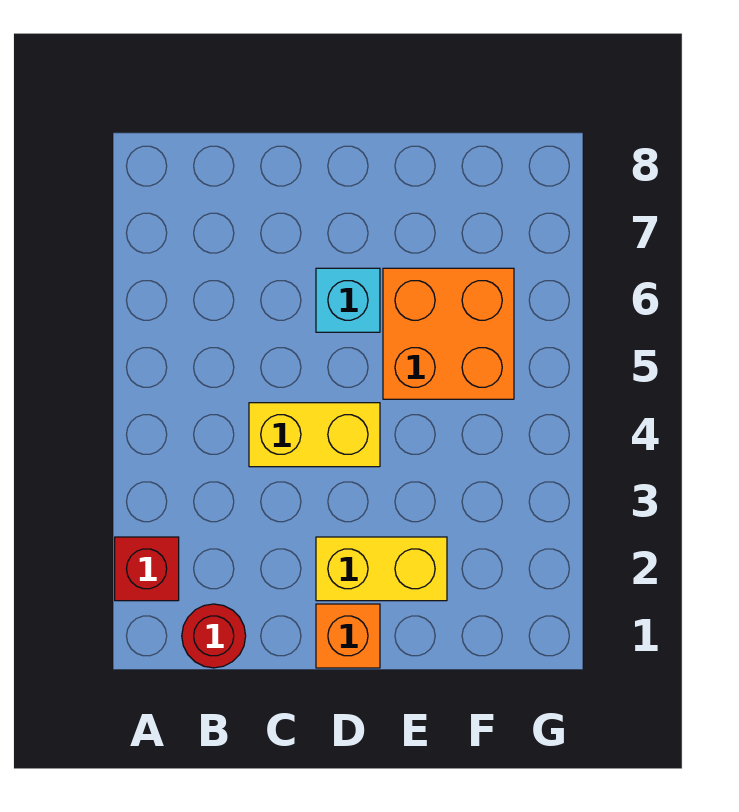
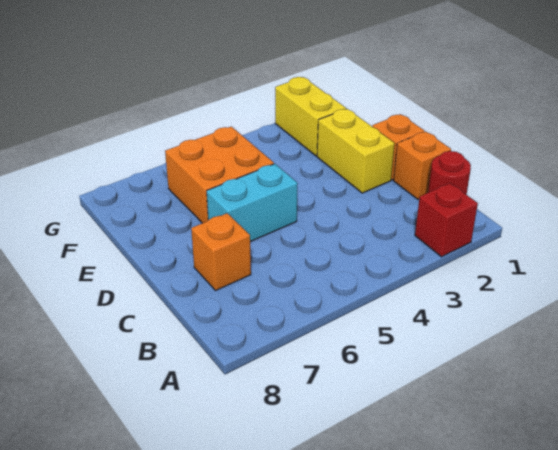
none -> orange 1x1 brick [394,132,451,199]
yellow 1x2 brick [249,403,380,467] -> yellow 1x2 brick moved to [275,77,346,156]
none -> orange 1x1 brick [191,213,251,290]
cyan 1x1 brick [316,268,380,332] -> cyan 1x2 brick [207,164,298,242]

